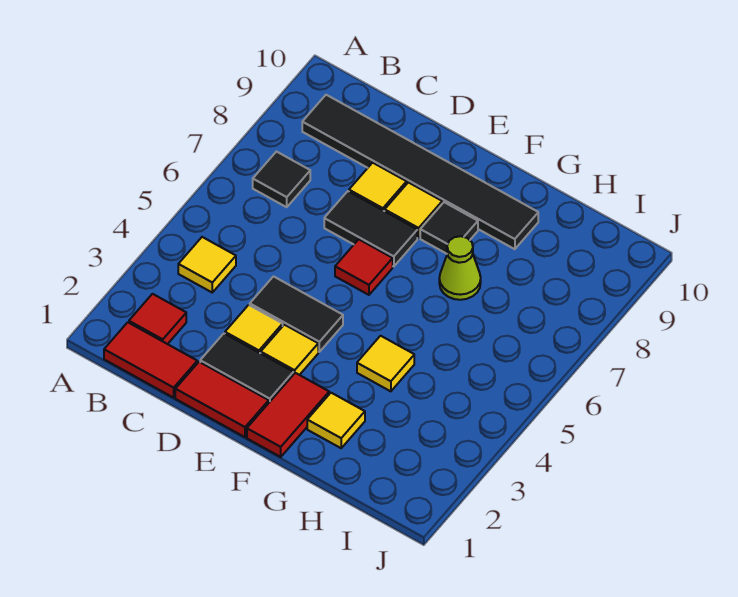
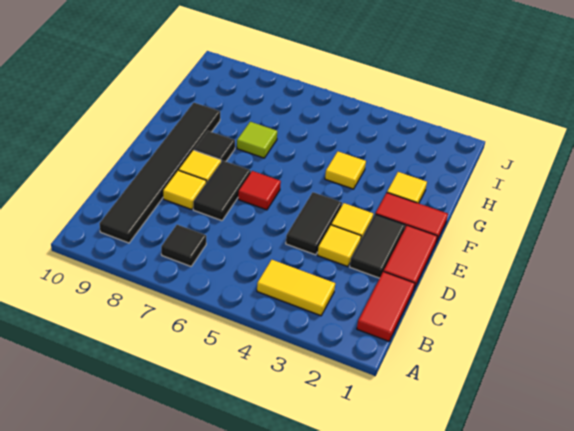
red 1x1 tile [129,294,186,344] -> none
yellow 1x1 tile [178,237,236,292] -> yellow 1x2 tile [257,260,335,316]
lime 1x1 cone [439,236,481,300] -> lime 1x1 tile [237,122,277,158]

